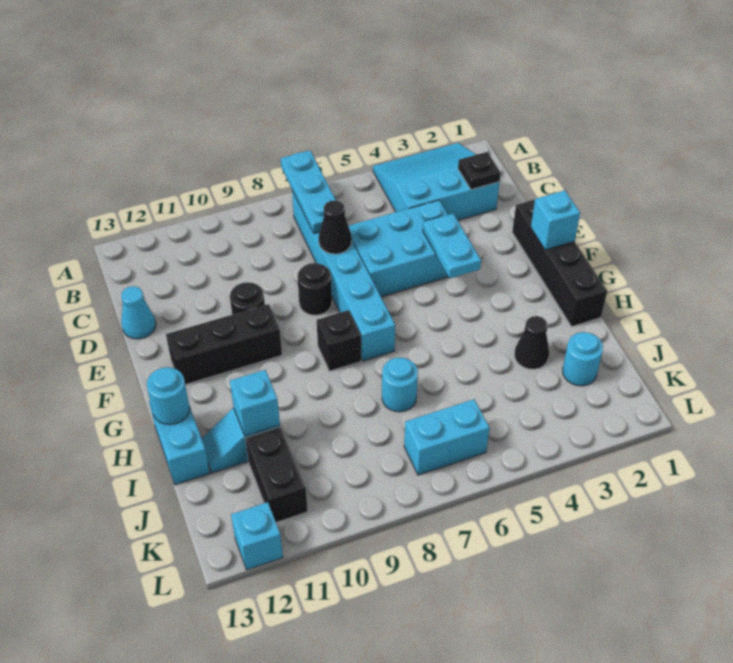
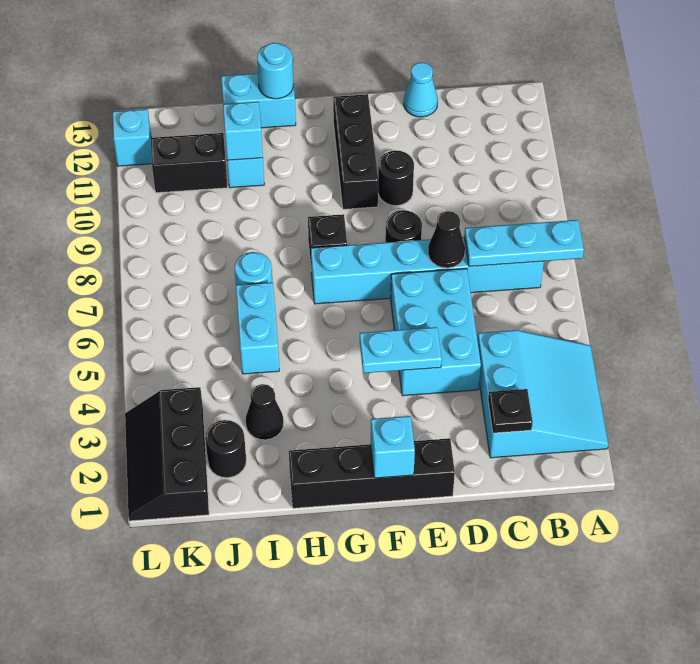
cyan 1x1 round brick [563,332,603,386] -> black 1x1 round brick [205,420,246,478]
none -> black 2x3 slope [125,387,209,521]
cyan 1x2 brick [404,399,489,475] -> cyan 1x2 brick moved to [236,282,279,374]

